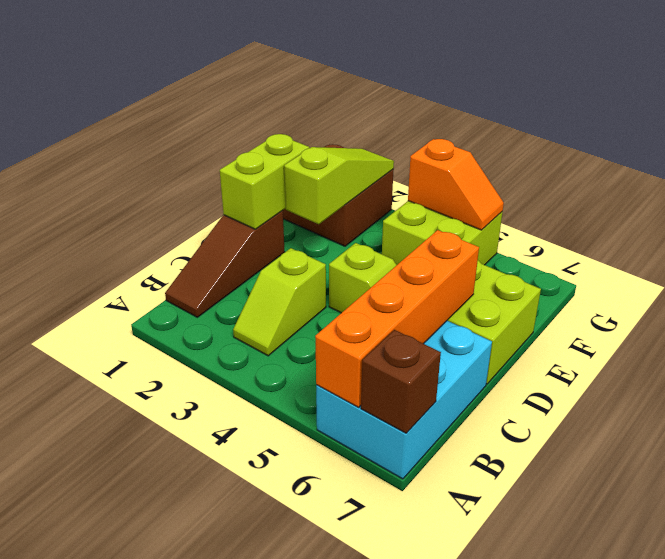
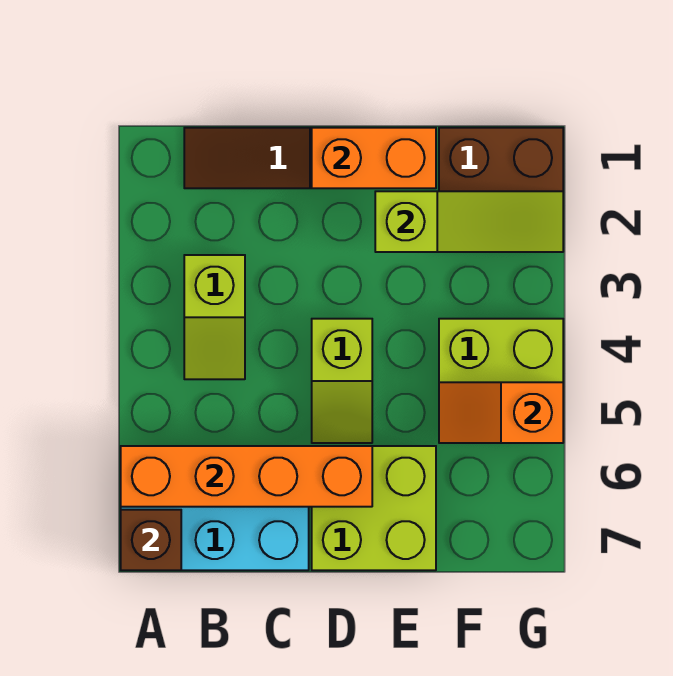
lime 1x2 slope [233,248,326,356] -> lime 1x2 slope turned to [184,255,245,379]
lime 1x2 brick [220,134,309,229] -> orange 1x2 brick [312,128,436,188]
orange 1x2 slope [408,139,504,230] -> orange 1x2 slope turned to [439,382,563,443]

